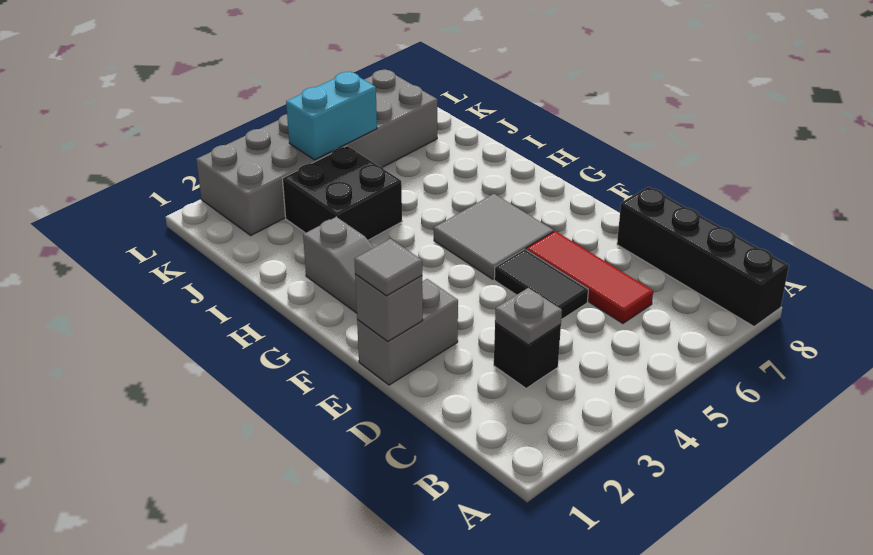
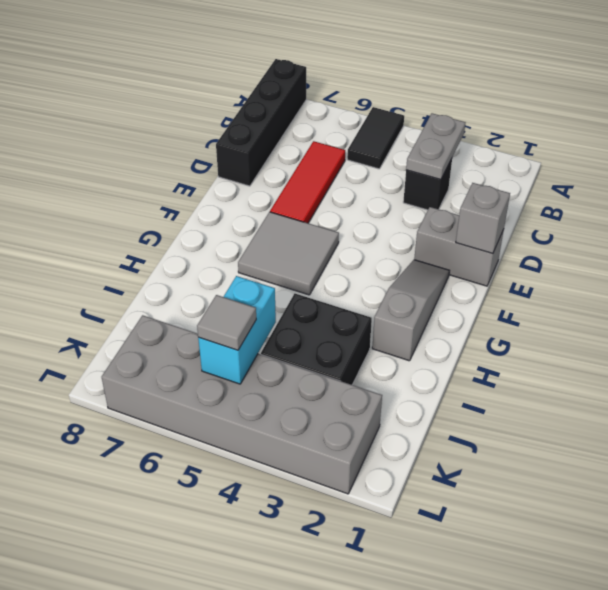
grey 1x1 plate [495,288,562,345] -> grey 1x2 plate [406,113,466,180]
black 1x2 tile [494,249,588,320] -> black 1x2 tile moved to [347,107,404,169]
grey 1x1 tile [354,239,422,296] -> grey 1x1 tile moved to [197,295,256,350]
cyan 1x2 brick [286,72,377,160] -> cyan 1x2 brick turned to [198,276,276,384]

